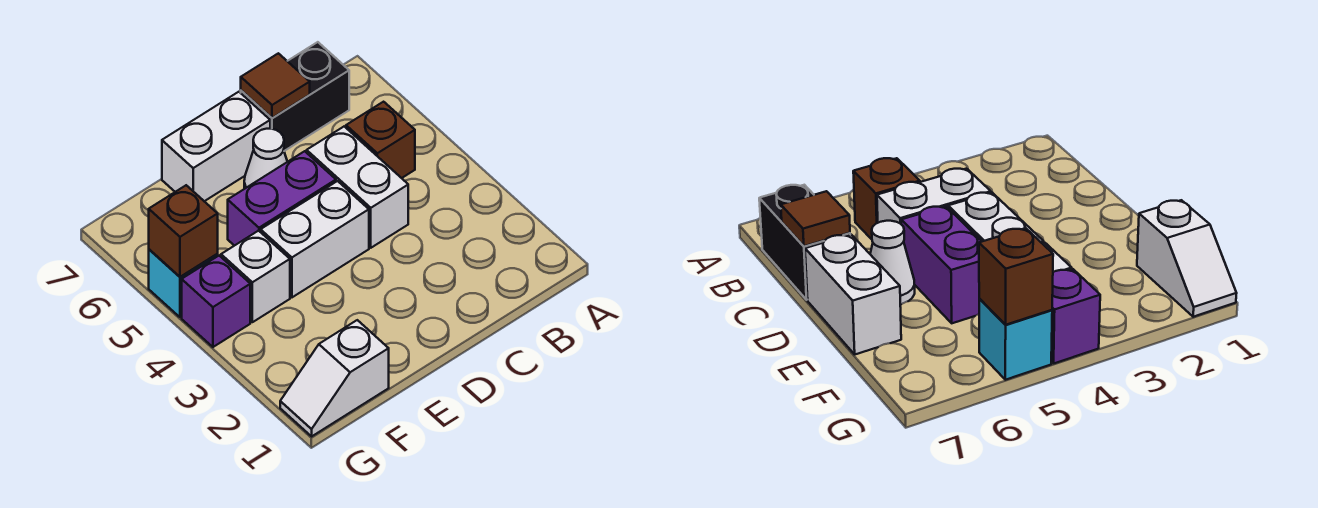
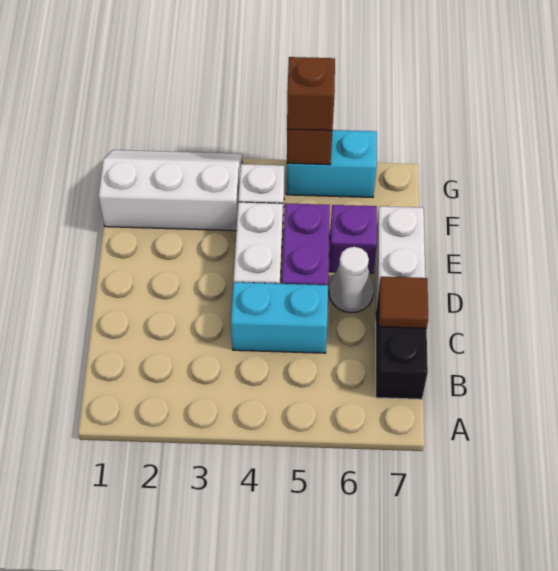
brown 1x1 brick [346,102,415,178] -> brown 1x1 brick moved to [287,57,335,131]
white 1x2 brick [307,127,408,248] -> cyan 1x2 brick [231,282,328,353]
white 1x2 slope [280,320,389,436] -> white 2x3 slope [99,150,242,231]
purple 1x1 brick [182,256,250,347] -> purple 1x1 brick moved to [329,205,377,273]
cyan 1x1 brick [149,249,218,317] -> cyan 1x2 brick [286,130,377,197]

